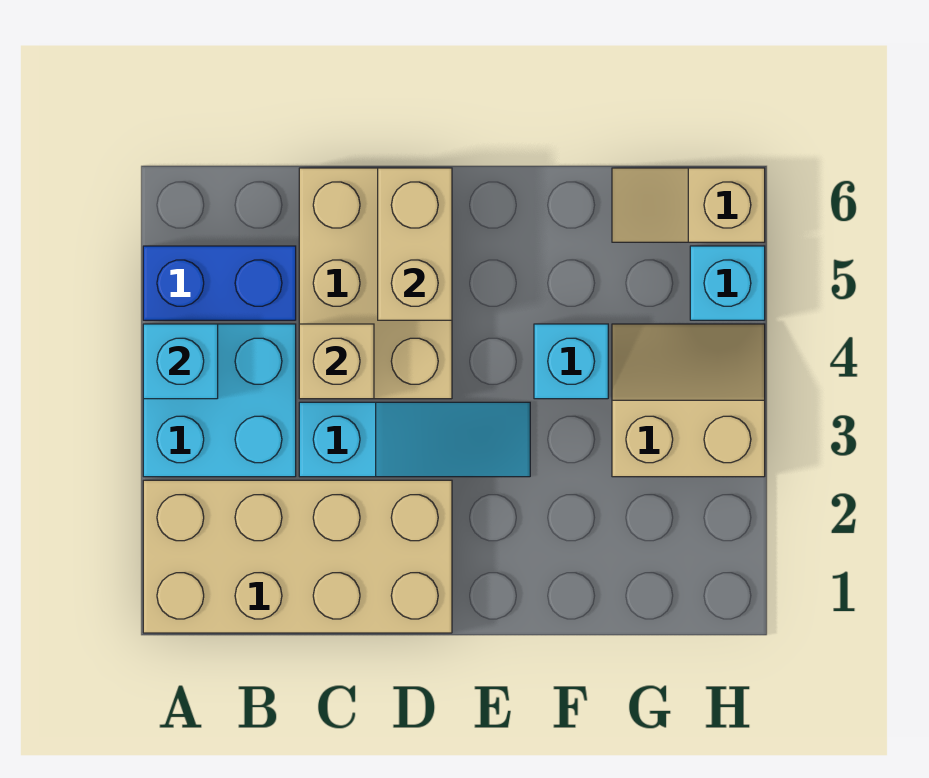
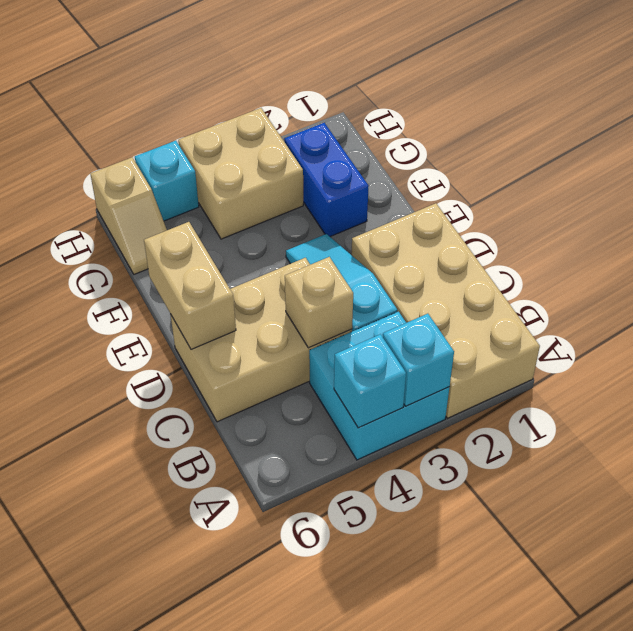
blue 1x2 brick [143,246,296,320] -> blue 1x2 brick moved to [284,123,369,237]
tan 1x2 brick [378,168,452,320] -> tan 1x2 brick turned to [144,222,236,349]
cyan 1x1 brick [534,324,608,399] -> cyan 1x1 brick moved to [383,314,454,406]
tan 2x2 slope [612,324,765,477] -> tan 2x2 brick [178,108,303,239]

